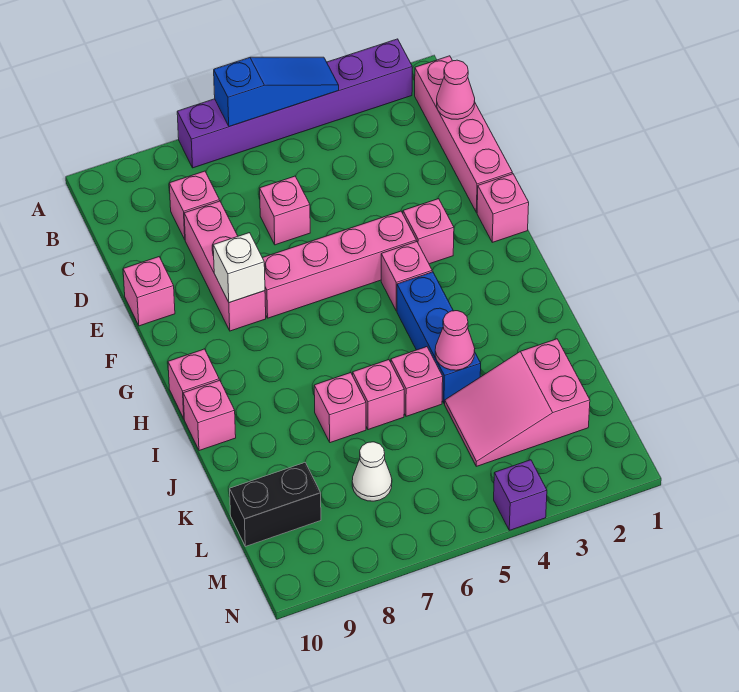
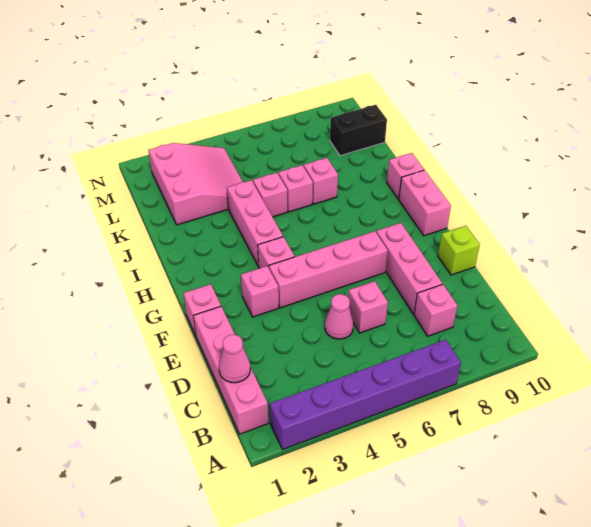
blue 1x3 slope [214,57,339,127] -> none
pink 1x1 brick [123,257,175,326] -> lime 1x1 brick [438,226,480,275]
white 1x1 brick [213,233,265,303] -> none
blue 1x3 brick [397,272,481,403] -> pink 1x3 brick [227,180,283,266]
pink 1x1 brick [168,349,219,418] -> pink 1x2 brick [399,170,451,236]
pink 1x1 cone [435,311,475,370] -> pink 1x1 cone moved to [325,294,353,339]
pink 2x3 slope [445,339,590,466] -> pink 3x3 slope [148,143,243,225]
white 1x1 cone [352,442,392,501] -> none
purple 1x1 brick [494,460,547,530] -> none

